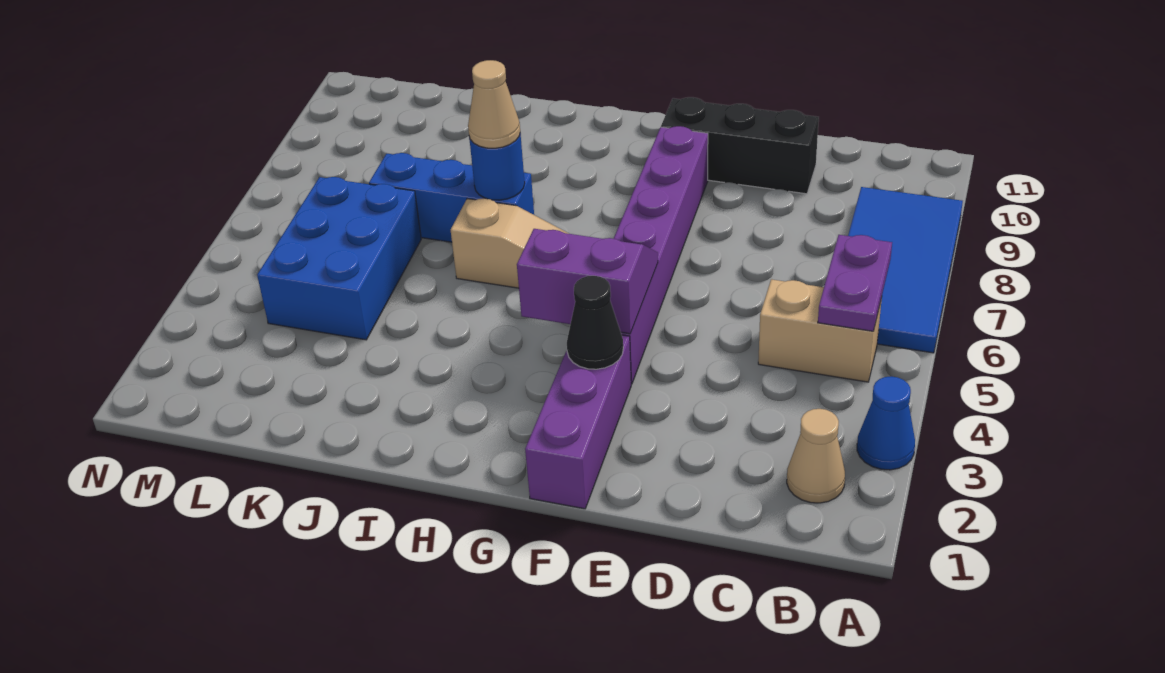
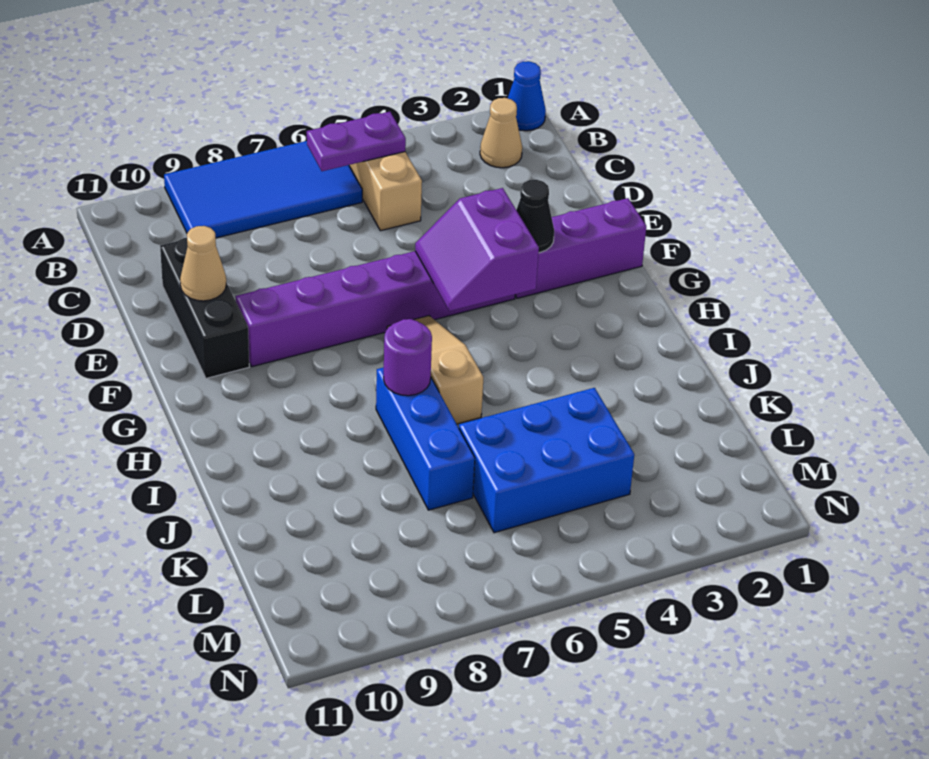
blue 1x1 cone [857,376,915,470] -> blue 1x1 cone moved to [508,61,546,131]
blue 1x1 round brick [469,133,525,200] -> purple 1x1 round brick [384,319,432,396]
tan 1x1 cone [468,60,520,148] -> tan 1x1 cone moved to [180,226,226,301]

